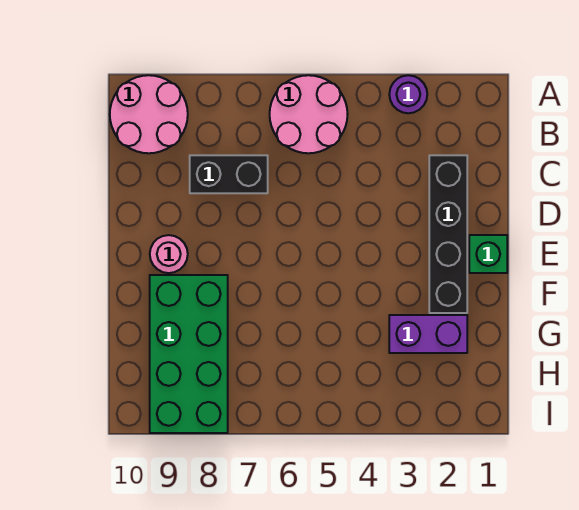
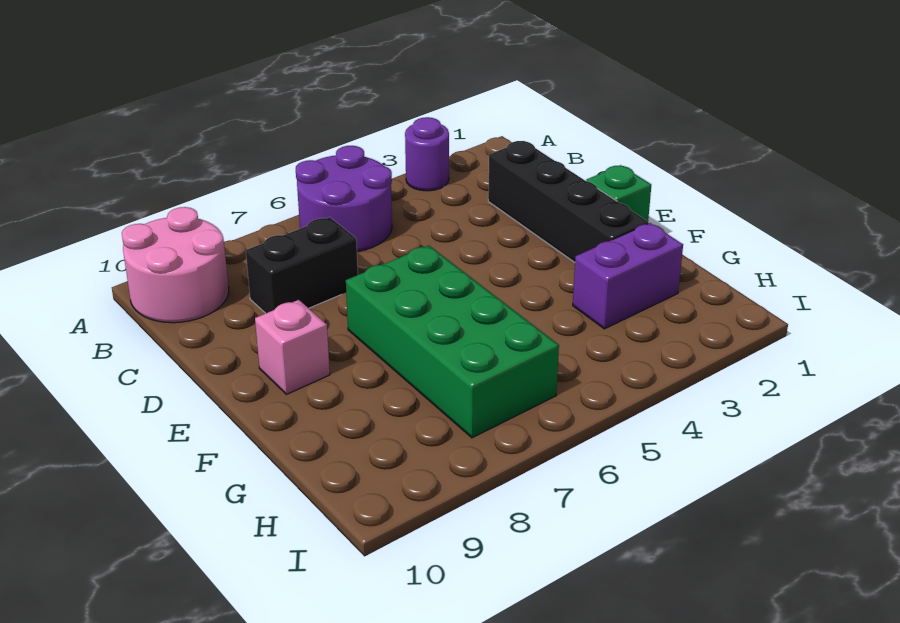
pink 2x2 round brick [270,75,347,153] -> purple 2x2 round brick [296,146,392,252]
pink 1x1 round brick [150,235,188,273] -> pink 1x1 brick [255,300,330,394]
green 2x4 brick [150,275,228,433] -> green 2x4 brick moved to [346,245,559,438]

